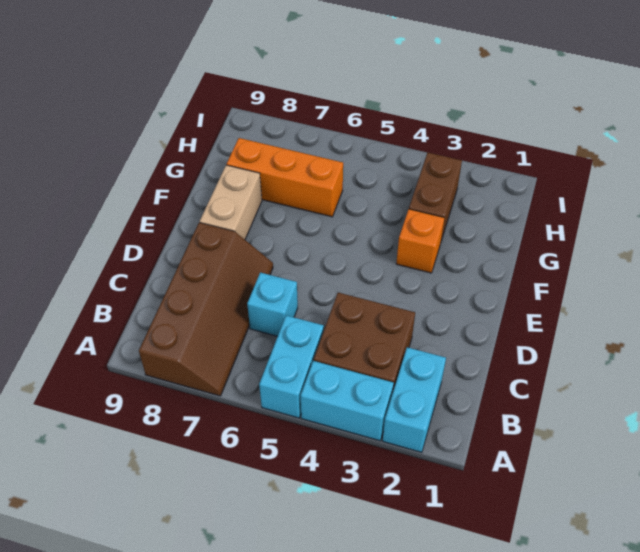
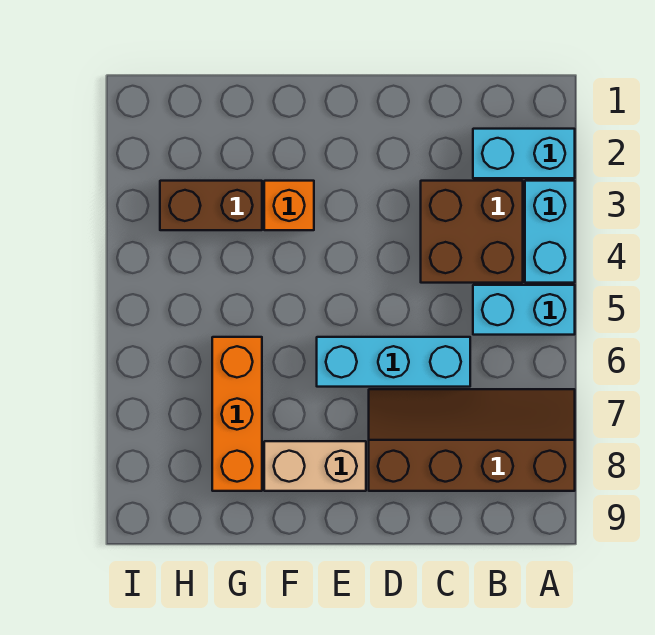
cyan 1x1 brick [247,272,298,336] -> cyan 1x3 brick [317,337,470,387]

